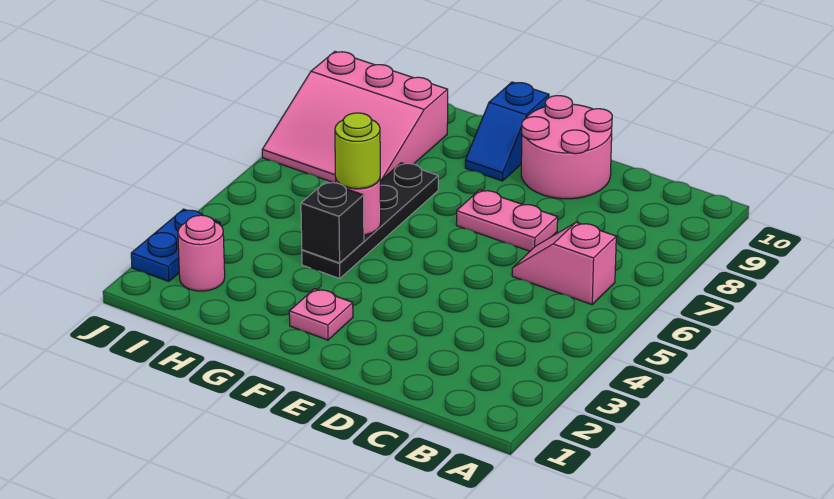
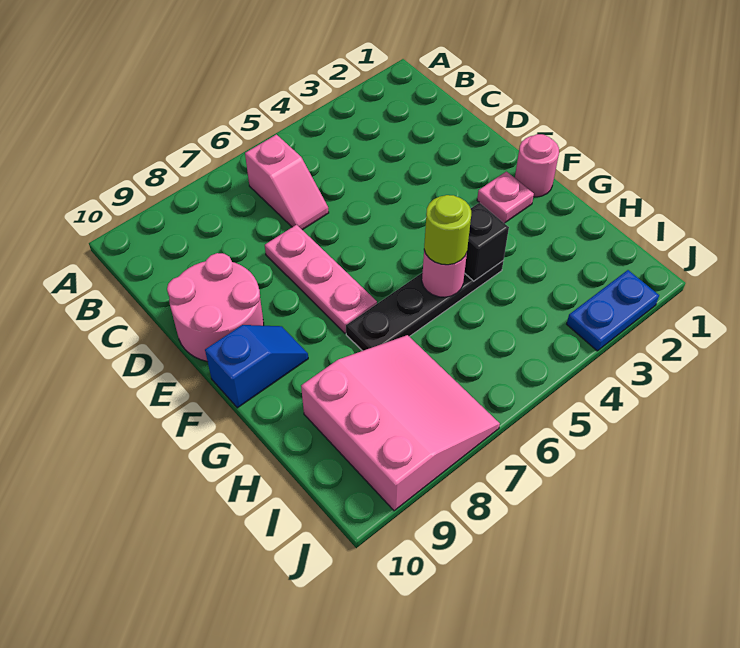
pink 1x2 plate [456,190,558,251] -> pink 1x3 plate [265,225,377,333]
pink 1x1 round brick [178,215,225,291] -> pink 1x1 round brick moved to [515,134,559,197]

